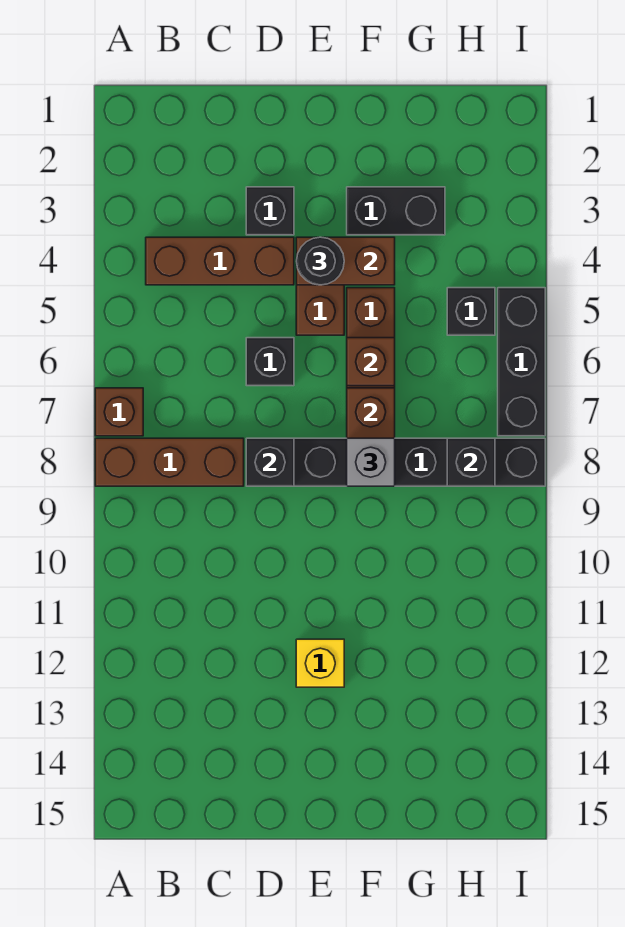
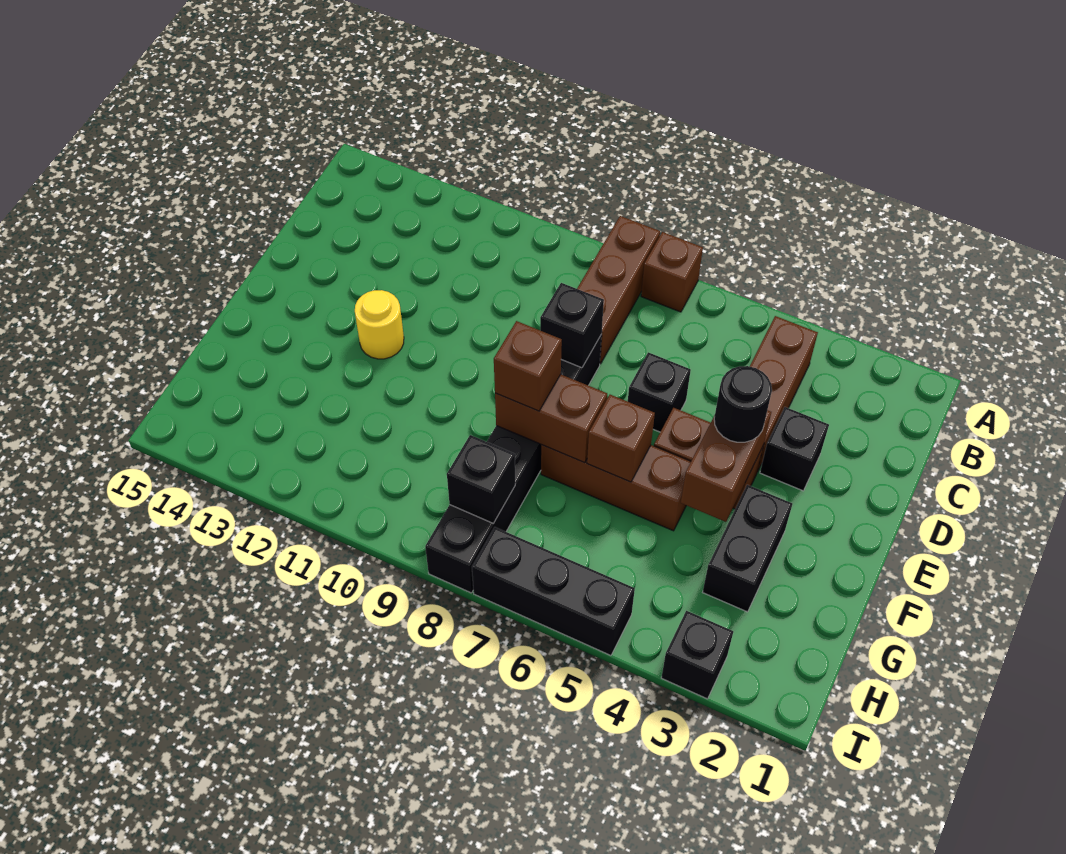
yellow 1x1 brick [296,639,344,687] -> yellow 1x1 round brick [355,290,404,359]
grey 1x1 brick [347,438,395,486] -> brown 1x1 brick [494,321,562,411]
black 1x1 brick [447,288,495,335] -> black 1x1 brick moved to [661,611,733,699]

